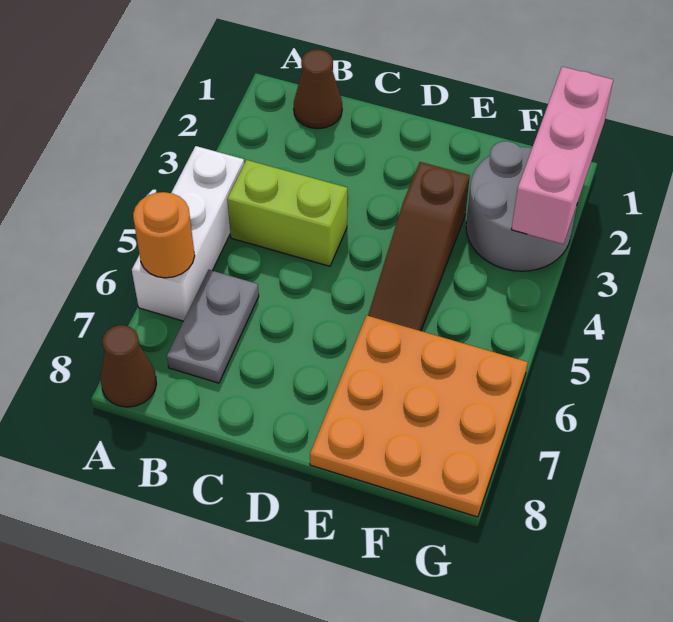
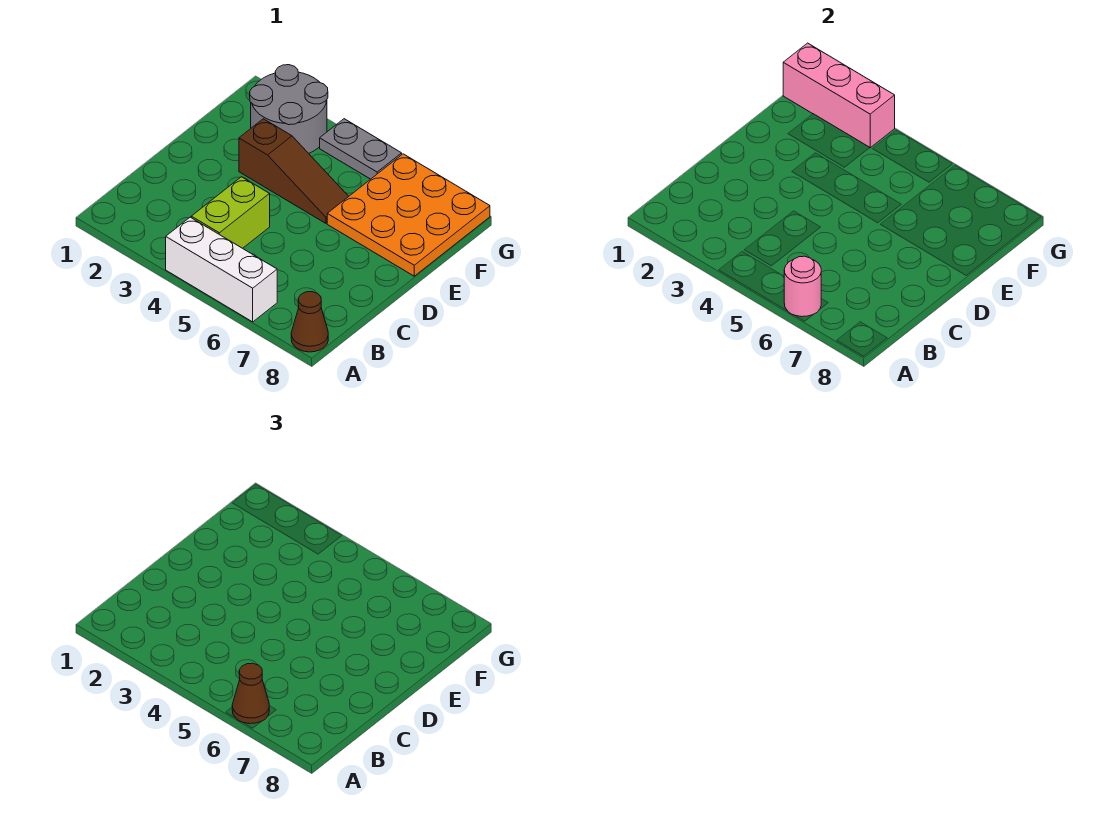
orange 1x1 round brick [133,192,195,278] -> pink 1x1 round brick [784,256,821,317]
brown 1x1 cone [294,50,342,129] -> brown 1x1 cone moved to [232,663,269,724]
grey 1x2 plate [167,270,259,383] -> grey 1x2 plate moved to [320,119,402,179]

